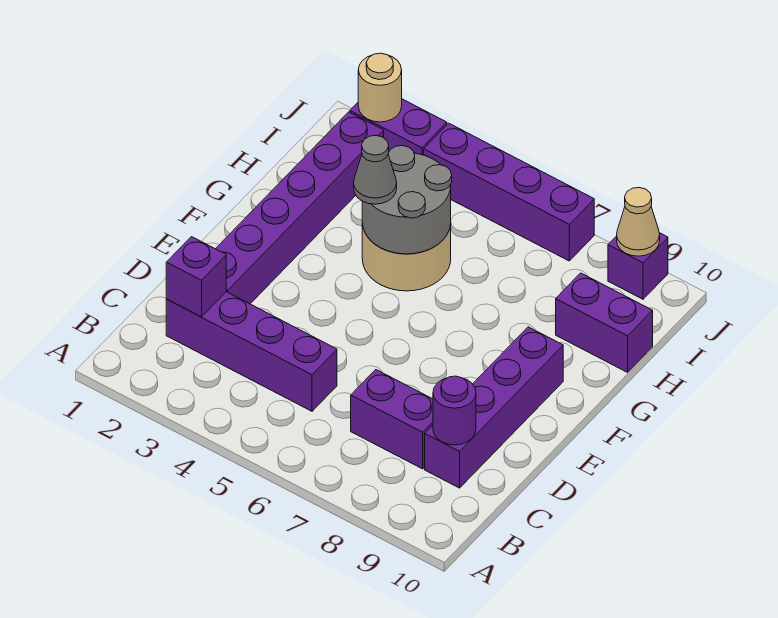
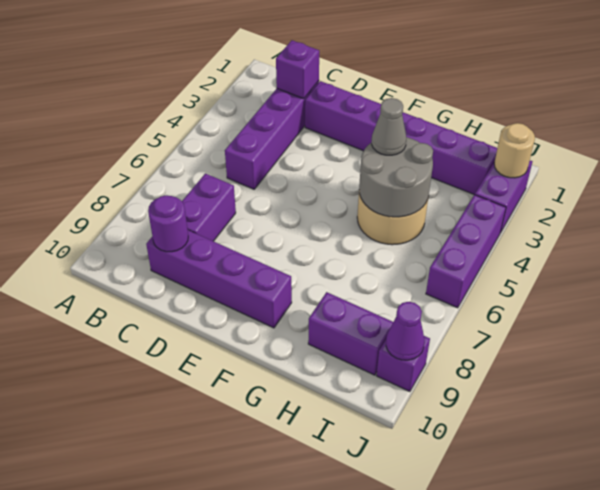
purple 1x2 brick [556,273,653,372] -> purple 1x2 brick turned to [308,292,393,375]
purple 1x4 brick [424,123,594,261] -> purple 1x3 brick [426,195,506,308]
tan 1x1 cone [617,187,660,256] -> purple 1x1 cone [386,302,425,360]

